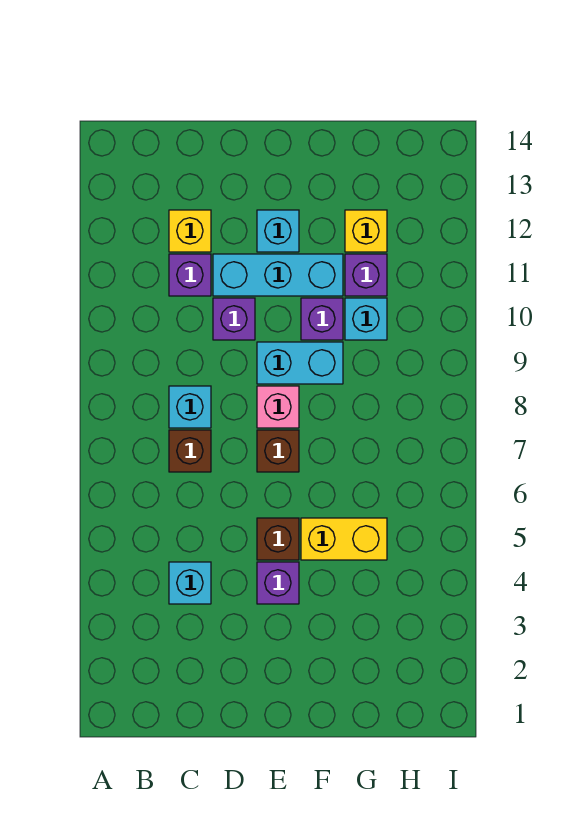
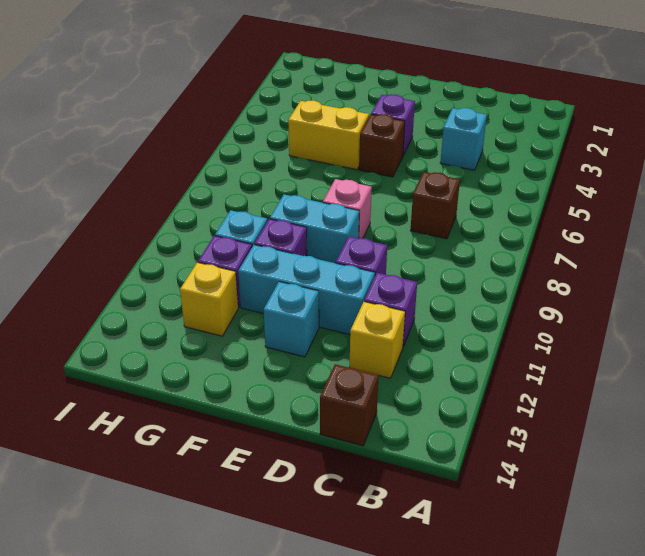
cyan 1x1 brick [169,386,211,428] -> none
brown 1x1 brick [257,430,299,472] -> brown 1x1 brick moved to [320,364,379,446]

